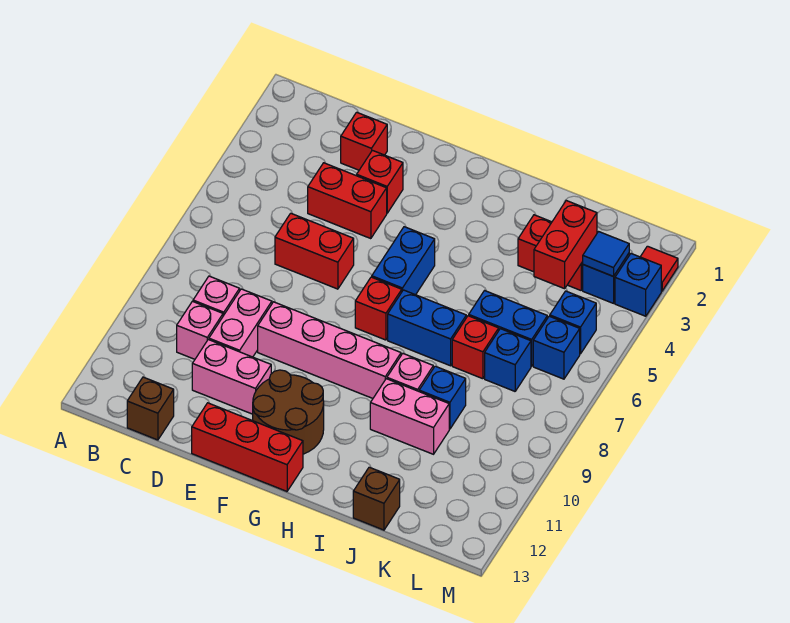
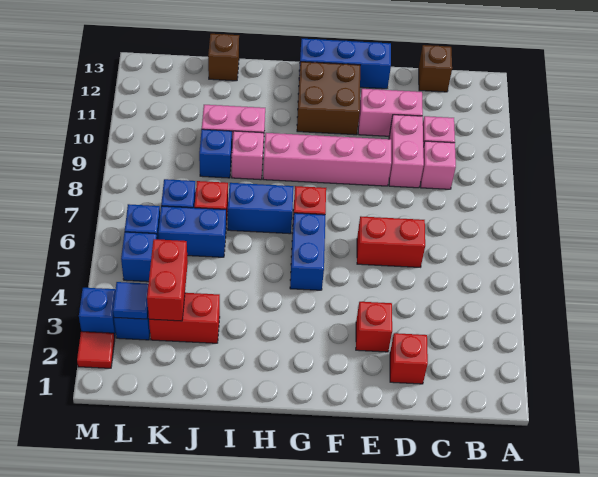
red 1x2 brick [308,163,387,239] -> none
red 1x3 brick [192,403,303,491] -> blue 1x3 brick [299,39,391,89]
brown 2x2 round brick [253,370,324,454] -> brown 2x2 brick [297,62,360,135]

